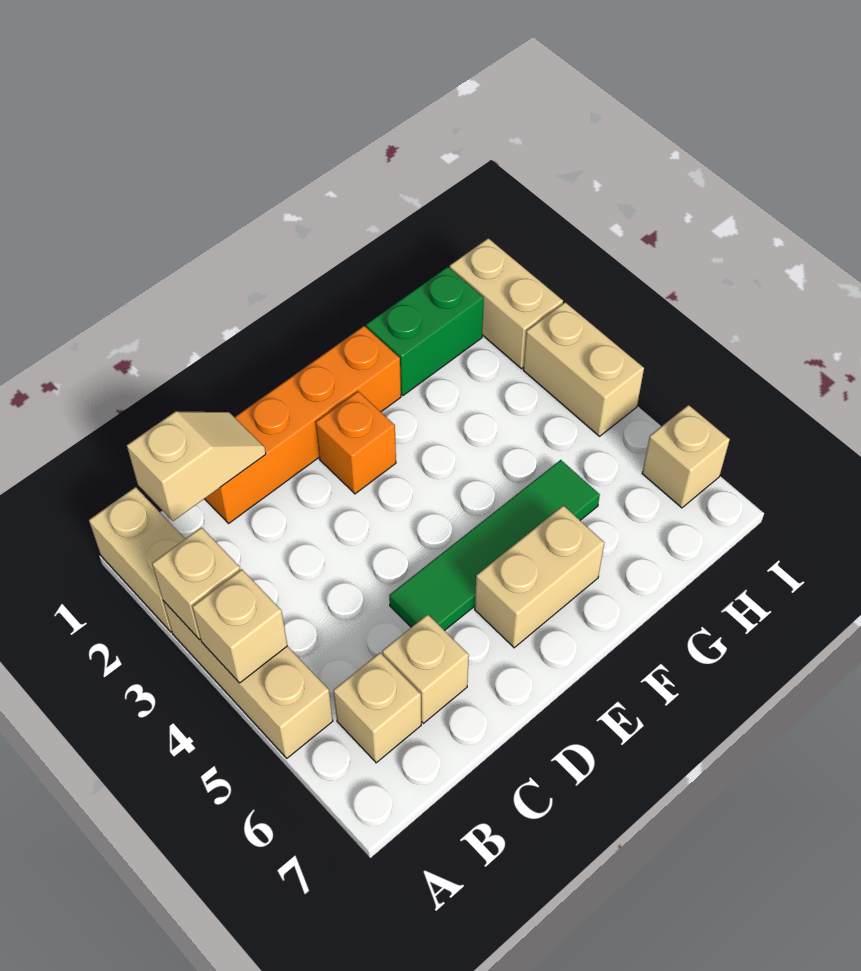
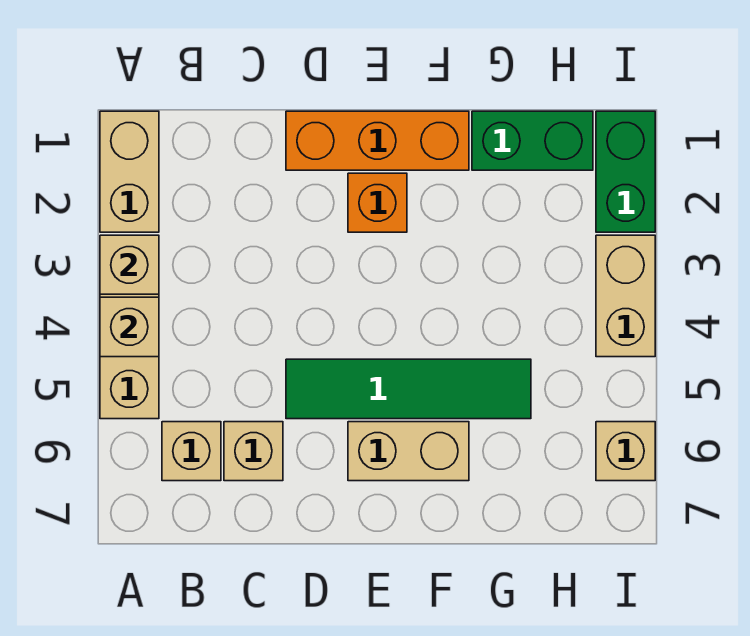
tan 1x2 slope [127,411,266,521] -> none
orange 1x4 brick [205,326,401,523] -> orange 1x3 brick [286,111,469,170]
tan 1x2 brick [450,238,563,369] -> green 1x2 brick [596,111,655,232]

